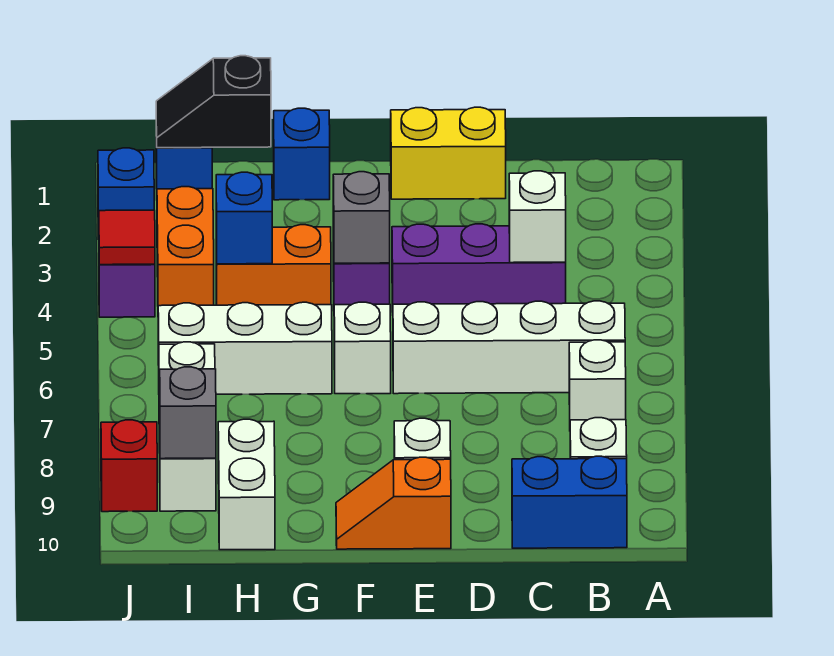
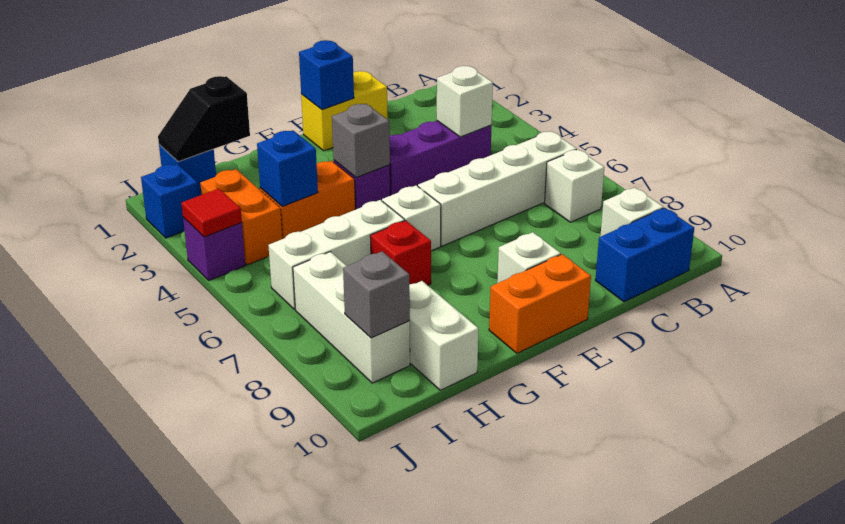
orange 1x2 slope [336,457,451,549] -> orange 1x2 brick [489,254,591,353]
blue 1x1 brick [274,108,330,200] -> blue 1x1 brick moved to [299,40,354,110]
red 1x1 brick [101,420,157,512] -> red 1x1 brick moved to [370,221,431,285]

